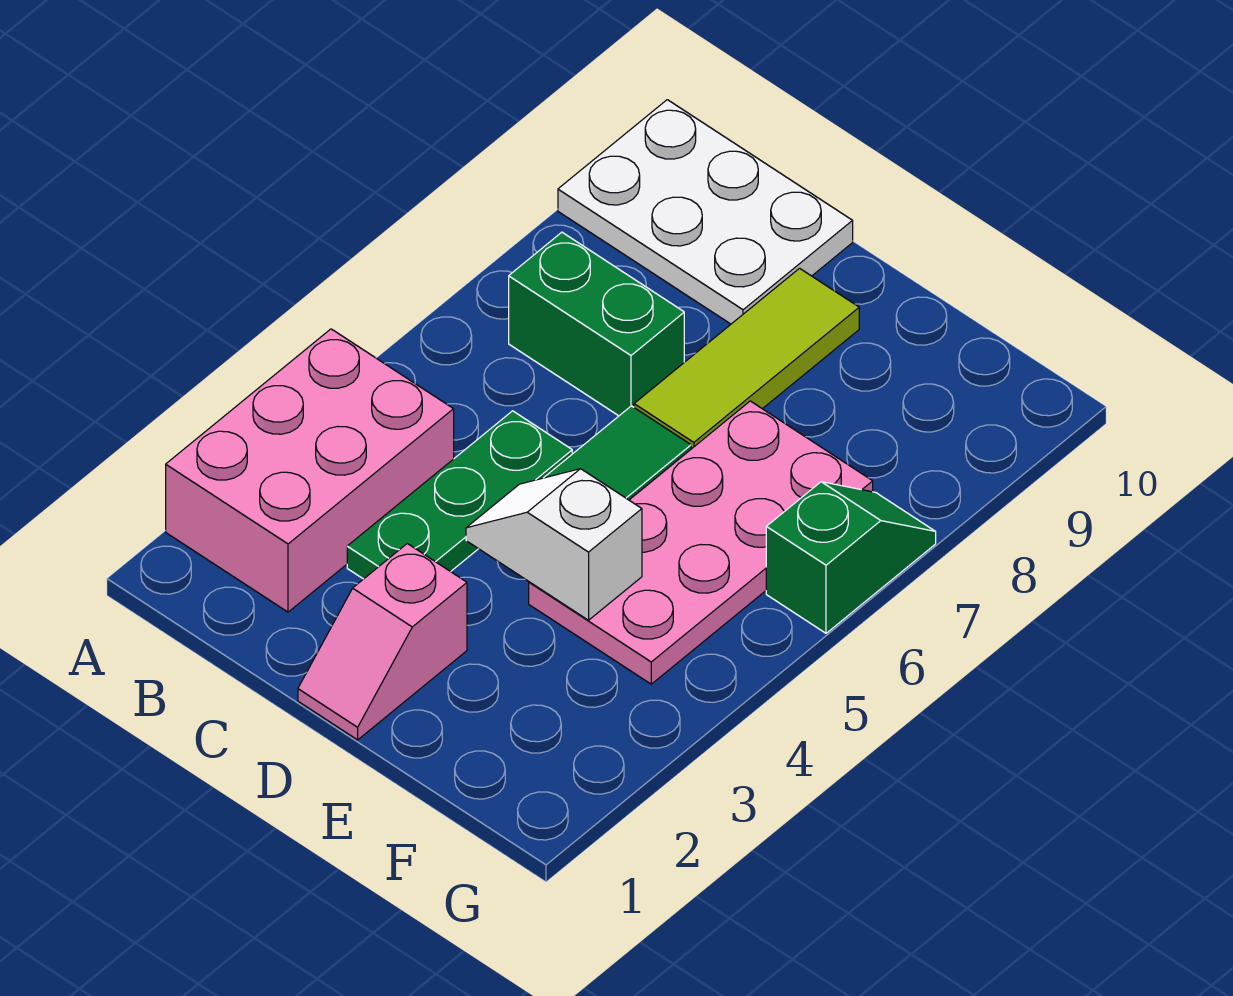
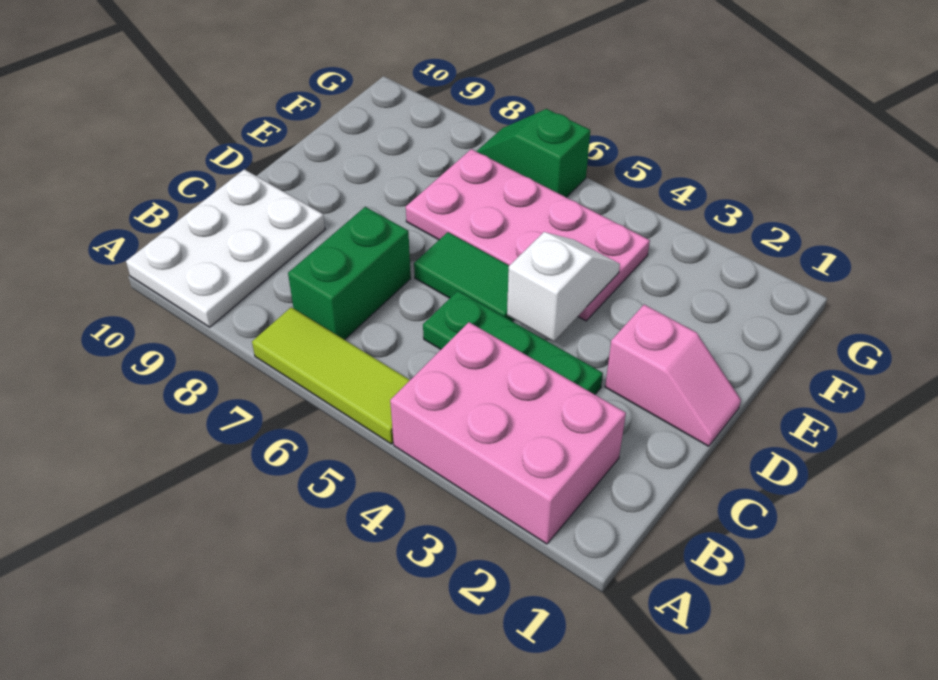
white 1x2 slope [466,469,642,620] -> white 1x2 slope turned to [507,232,620,341]
lime 1x3 tile [634,268,859,449] -> lime 1x3 tile moved to [252,307,410,444]

